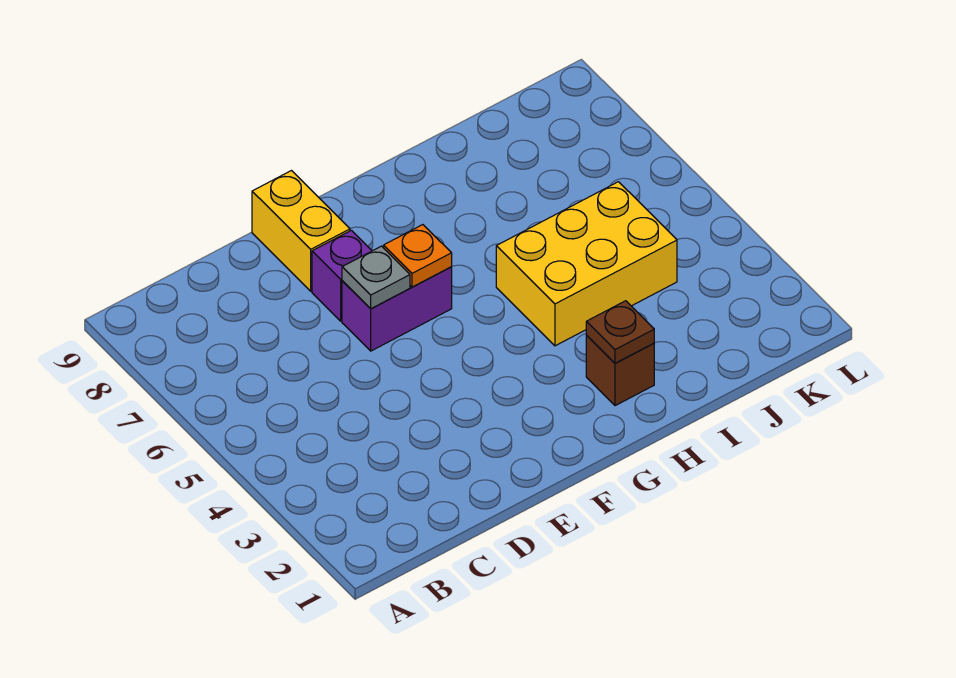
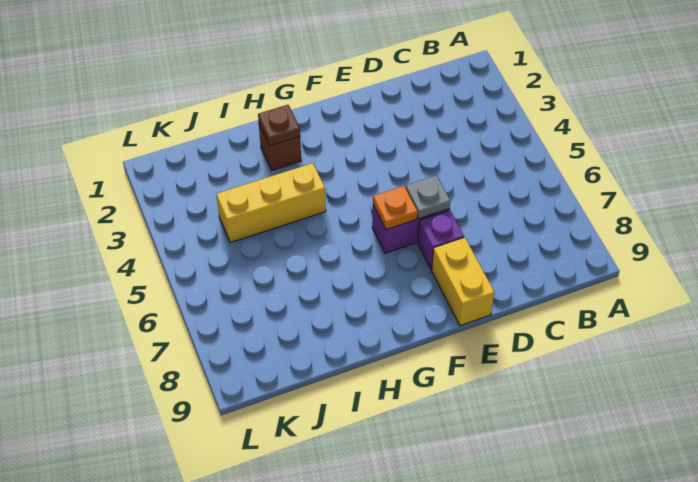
yellow 2x3 brick [496,182,677,346] -> yellow 1x3 brick [216,163,326,243]

